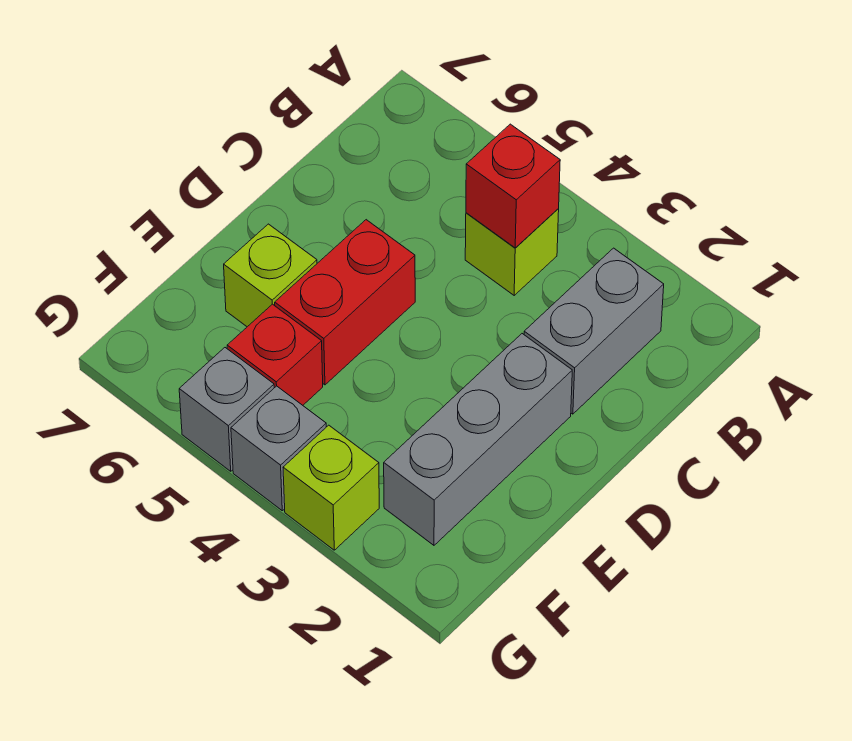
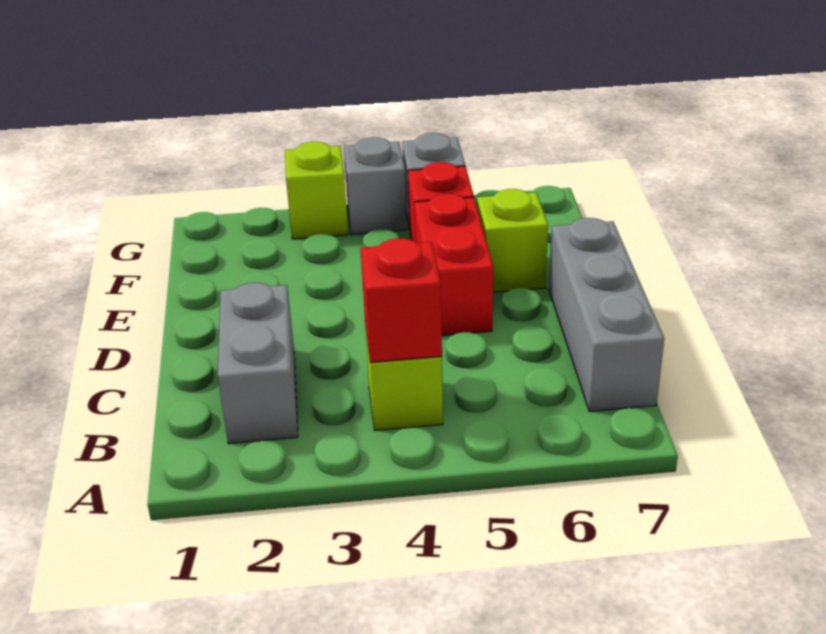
grey 1x3 brick [384,334,572,545] -> grey 1x3 brick moved to [549,218,664,411]

